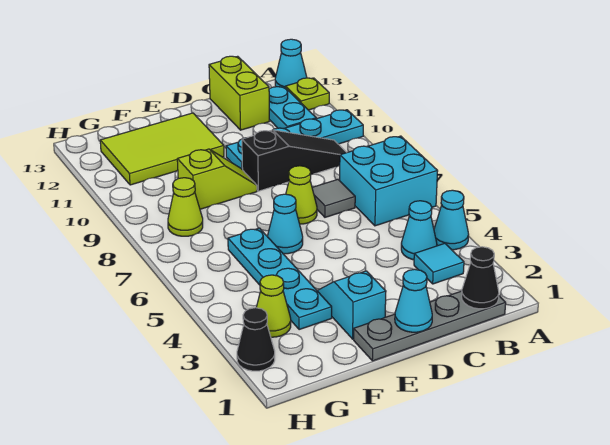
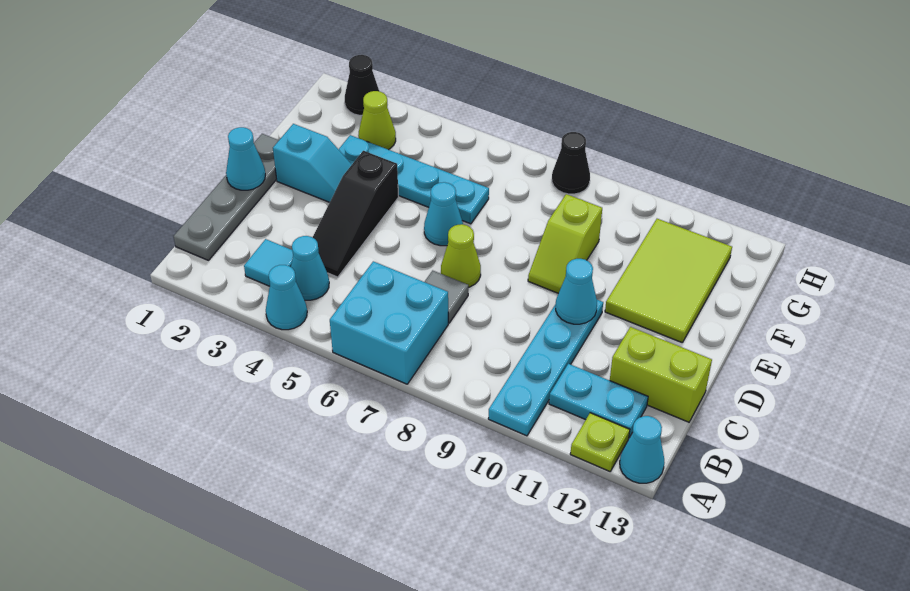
black 1x1 cone [462,247,499,309] -> black 1x1 cone moved to [552,132,590,194]
black 1x3 slope [242,130,347,191] -> black 1x3 slope moved to [313,151,399,277]
none -> cyan 1x1 cone [556,259,597,324]
lime 1x1 cone [168,178,203,236] -> none

